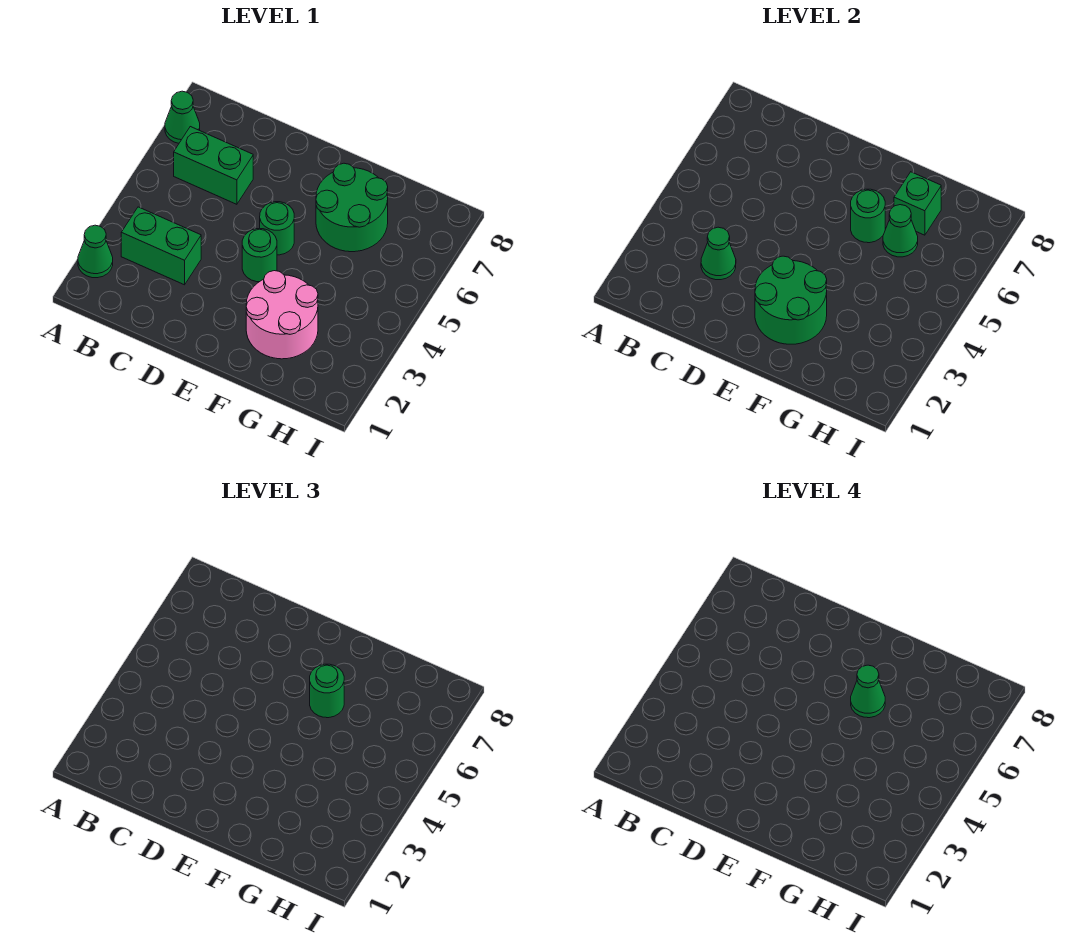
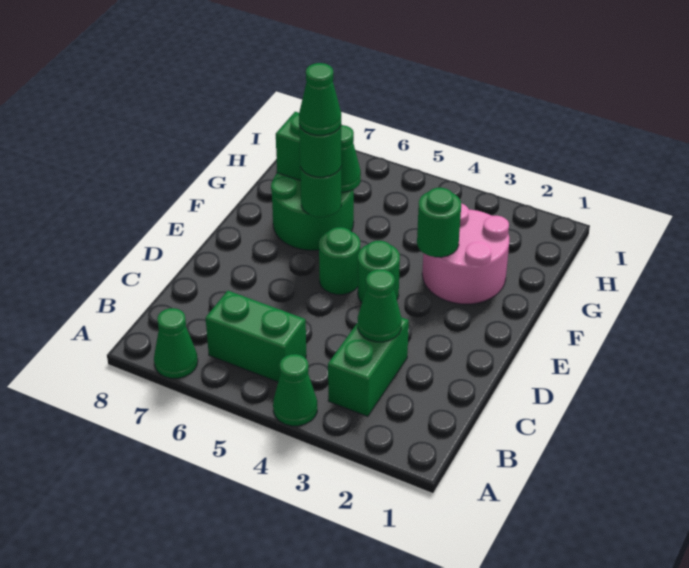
green 1x1 cone [78,225,113,278] -> green 1x1 cone moved to [273,354,317,426]
green 1x2 brick [174,127,253,204] -> green 1x2 brick turned to [206,291,306,382]
green 2x2 round brick [755,256,827,344] -> green 1x1 round brick [417,188,461,257]

